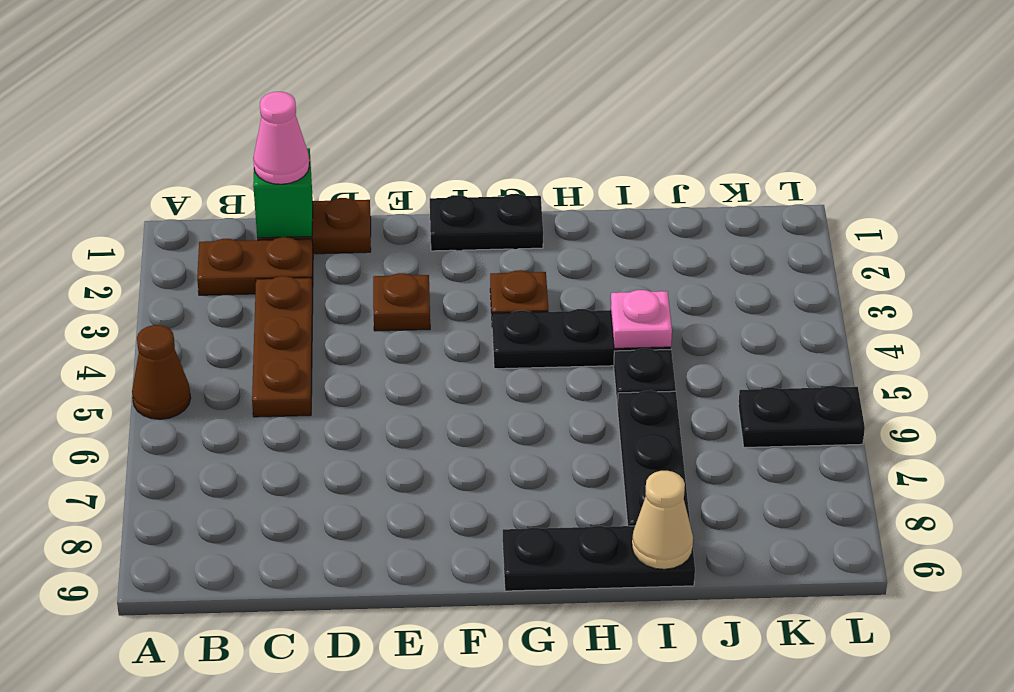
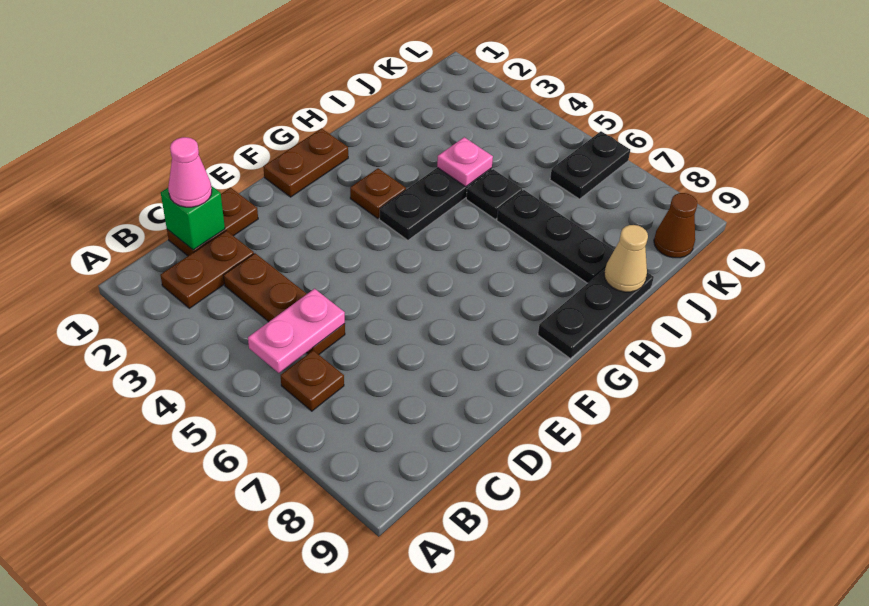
brown 1x1 cone [132,325,191,419] -> brown 1x1 cone moved to [654,193,697,258]
none -> pink 1x2 plate [248,289,345,373]
brown 1x1 plate [373,273,430,331] -> brown 1x1 plate moved to [281,350,344,411]
black 1x2 plate [430,194,543,251] -> brown 1x2 plate [263,128,348,197]

